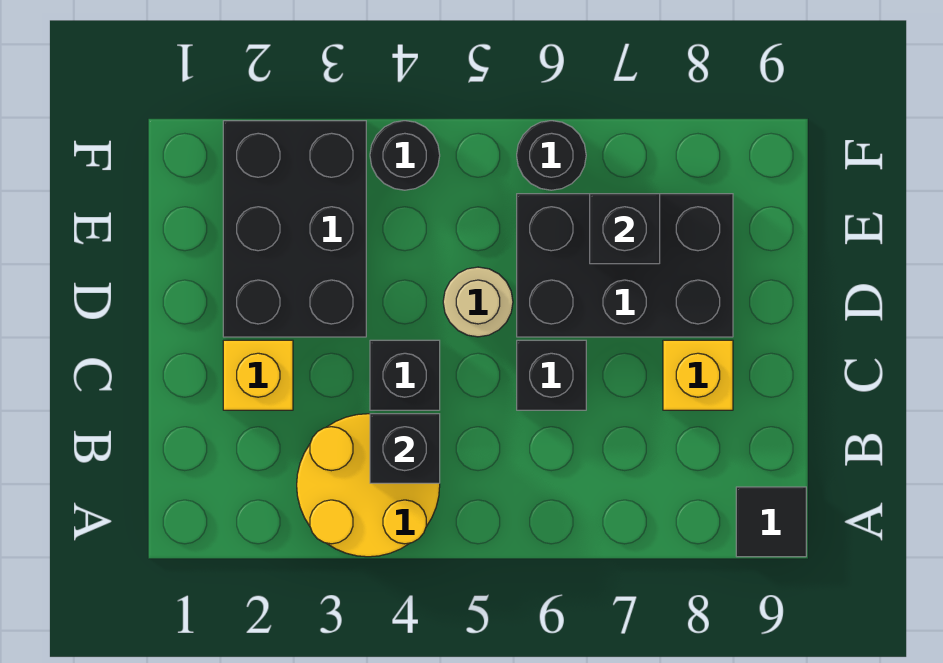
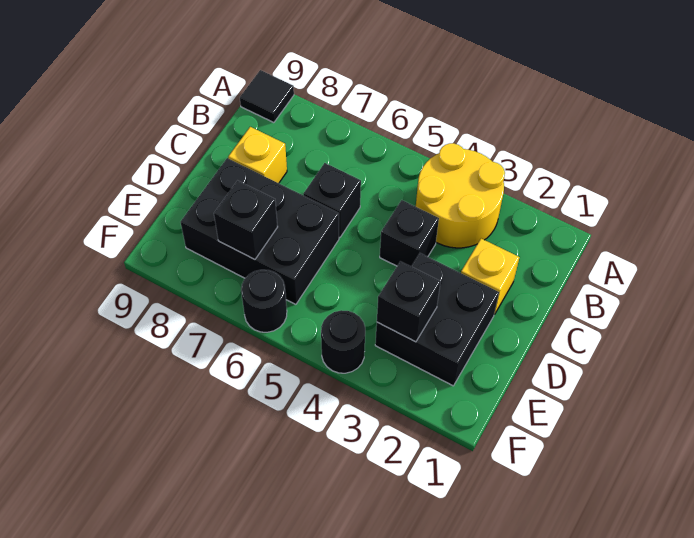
black 1x1 brick [370,414,440,483] -> black 1x1 brick moved to [377,261,441,342]
black 2x3 brick [223,121,366,337] -> black 2x2 brick [375,253,499,386]
tan 1x1 round brick [443,267,513,337] -> none

